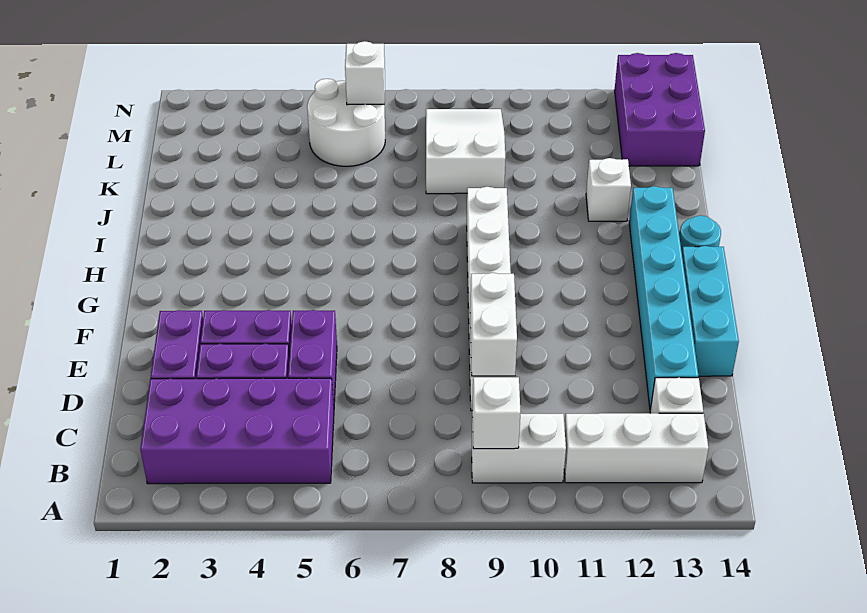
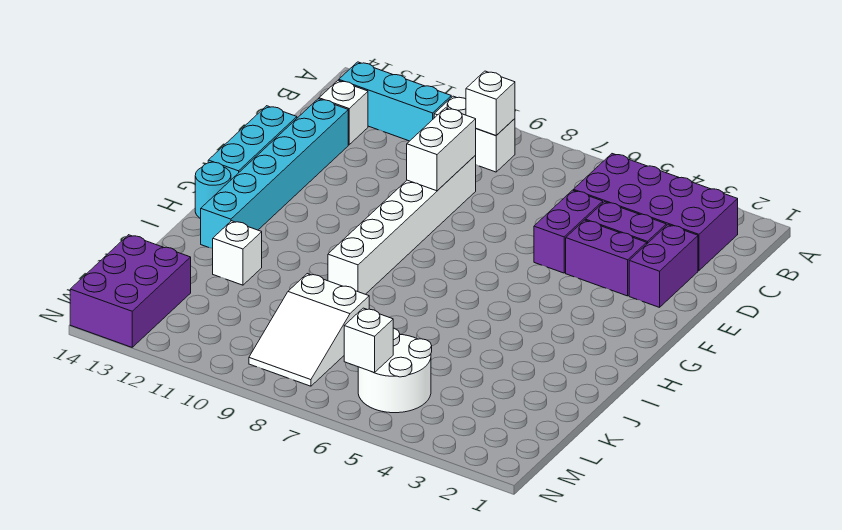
white 1x3 brick [564,413,708,483] -> cyan 1x3 brick [339,62,451,141]

